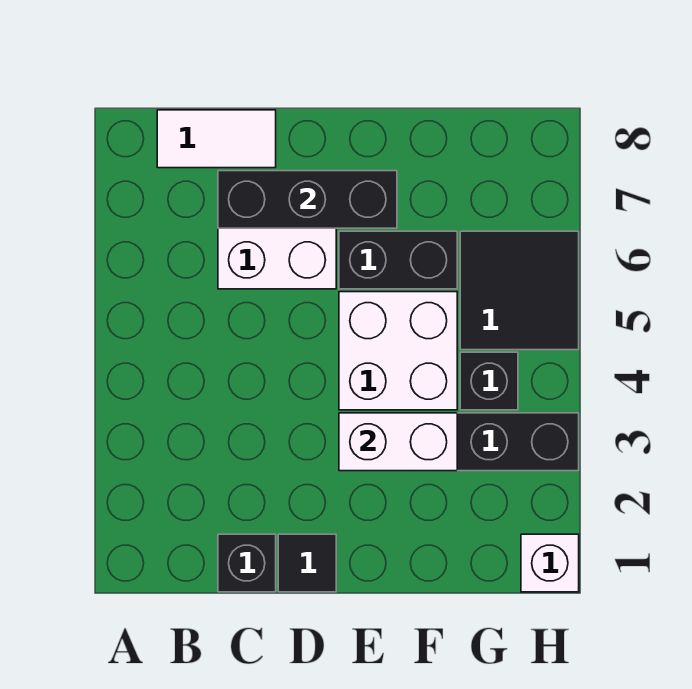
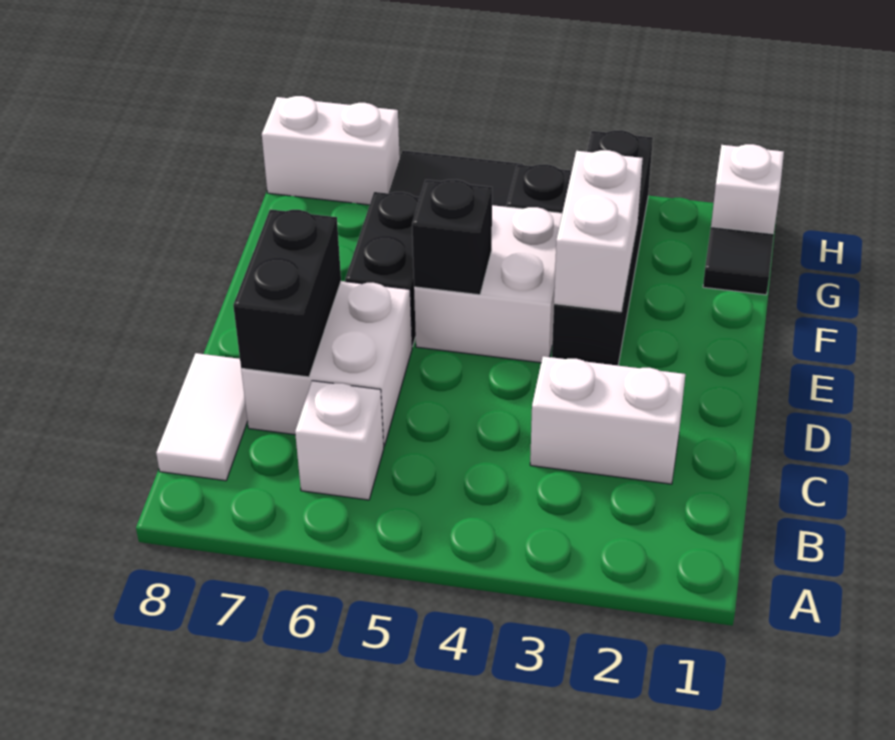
none -> white 1x1 brick [295,381,384,500]
black 1x1 brick [218,534,276,592] -> black 1x1 brick moved to [412,180,492,295]
none -> white 1x2 brick [530,356,685,484]
black 1x3 brick [218,171,397,228] -> black 1x2 brick [233,209,341,377]
black 1x1 tile [278,534,336,592] -> black 1x1 tile moved to [703,227,774,295]
none -> white 1x2 brick [262,96,400,205]

